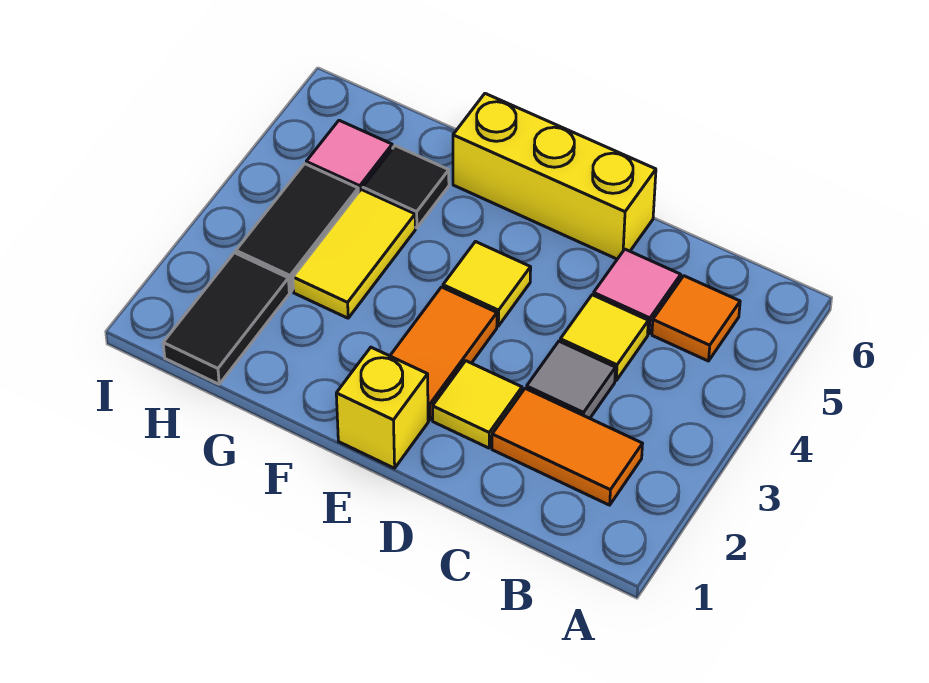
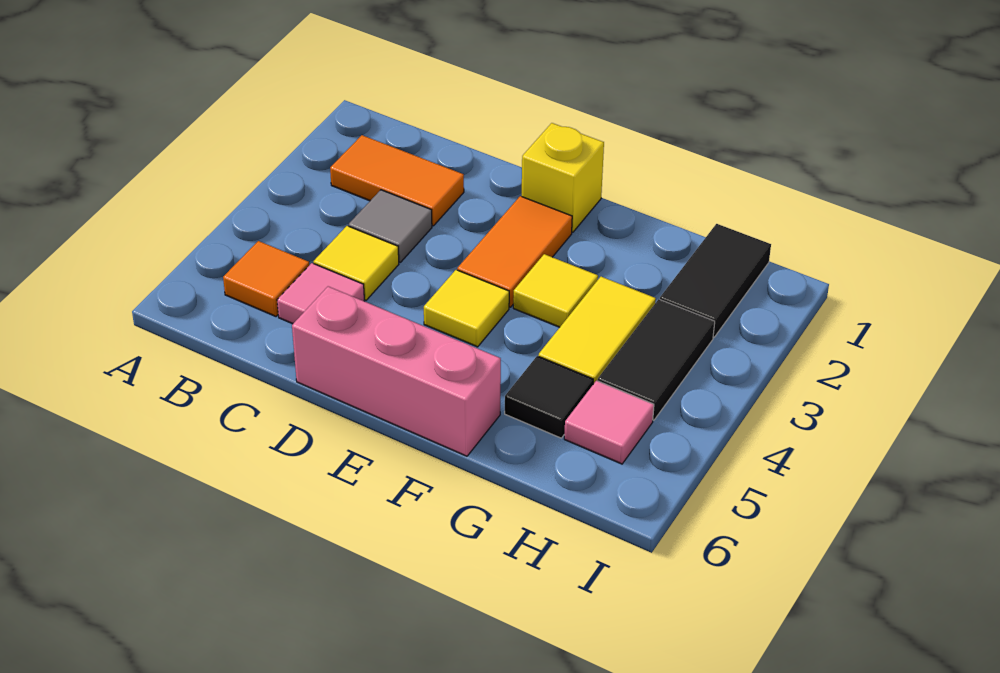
yellow 1x1 tile [433,361,522,448] -> yellow 1x1 tile moved to [513,254,598,327]
yellow 1x3 brick [453,94,656,259] -> pink 1x3 brick [292,286,501,456]

